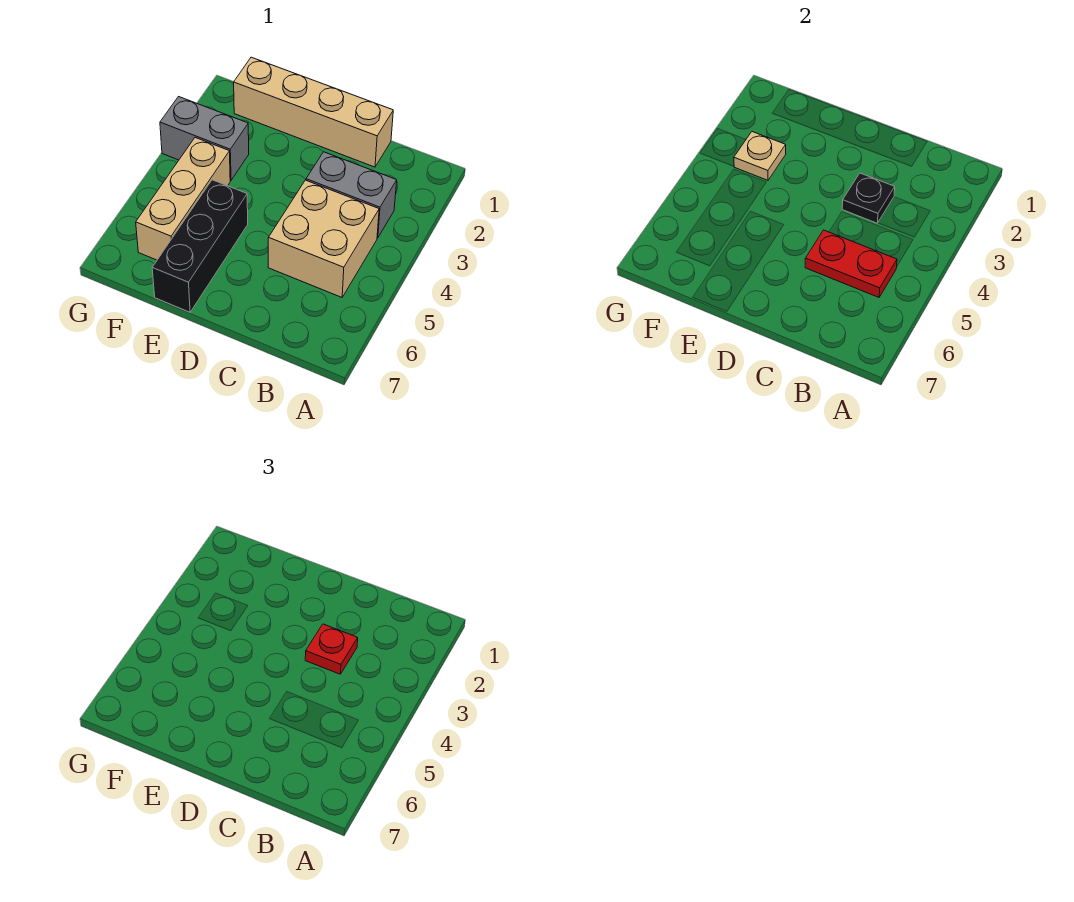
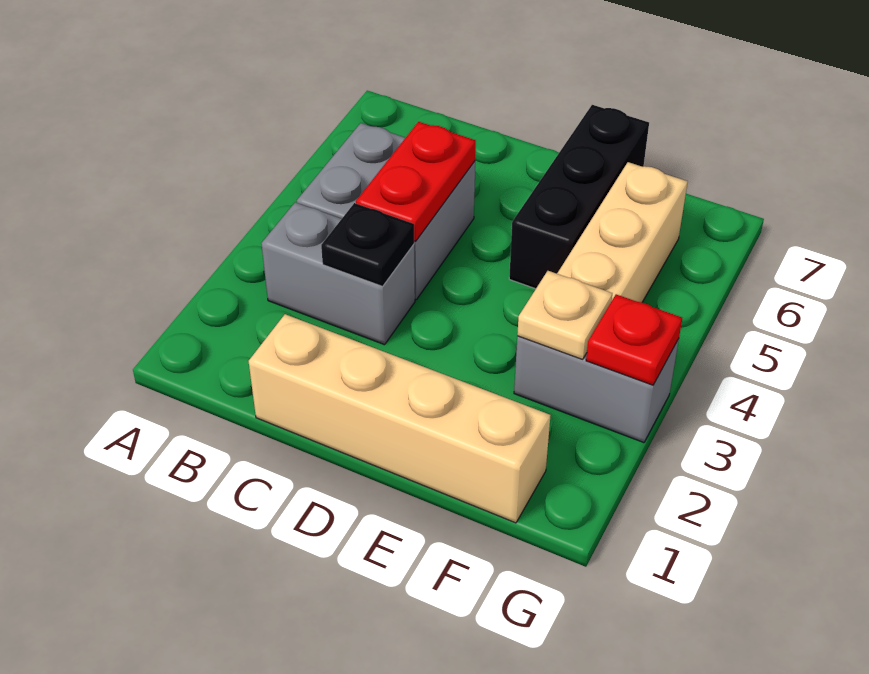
tan 2x2 brick [268,180,379,297] -> grey 2x2 brick [297,123,475,300]
red 1x2 plate [805,230,897,297] -> red 1x2 plate turned to [356,122,476,241]
red 1x1 plate [305,624,358,674] -> red 1x1 plate moved to [586,294,682,385]

